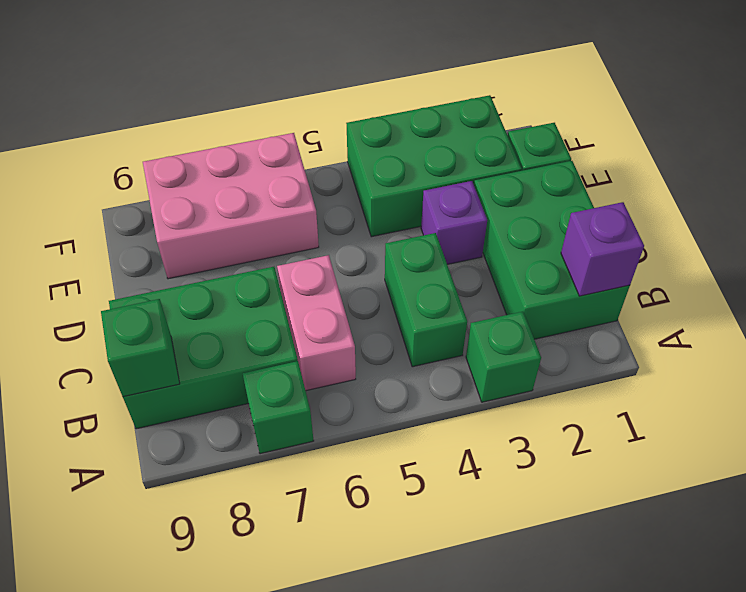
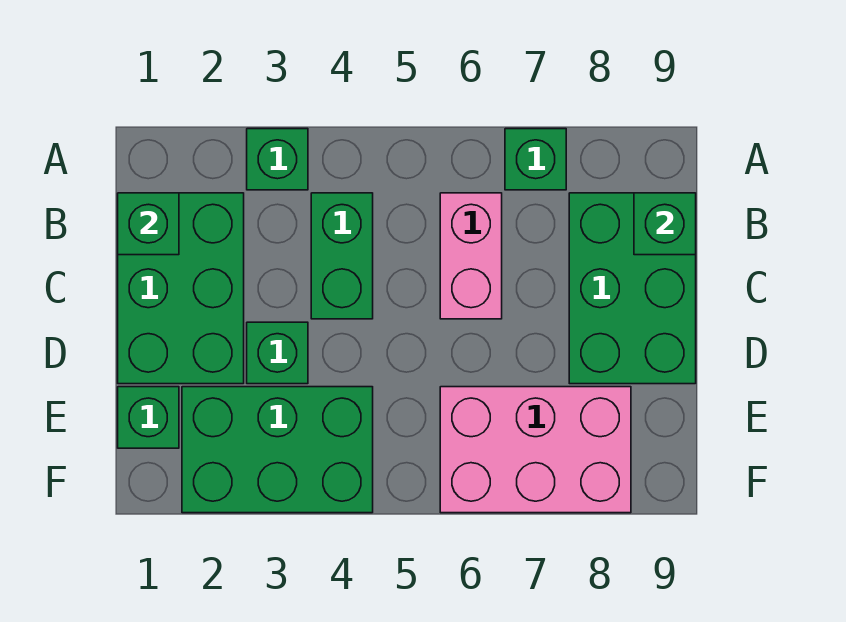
purple 1x1 brick [561,202,644,296] -> green 1x1 brick [118,193,179,255]
green 2x3 brick [109,267,298,429] -> green 2x3 brick turned to [569,193,696,384]
purple 1x1 brick [421,181,487,264] -> green 1x1 brick [247,322,308,384]

